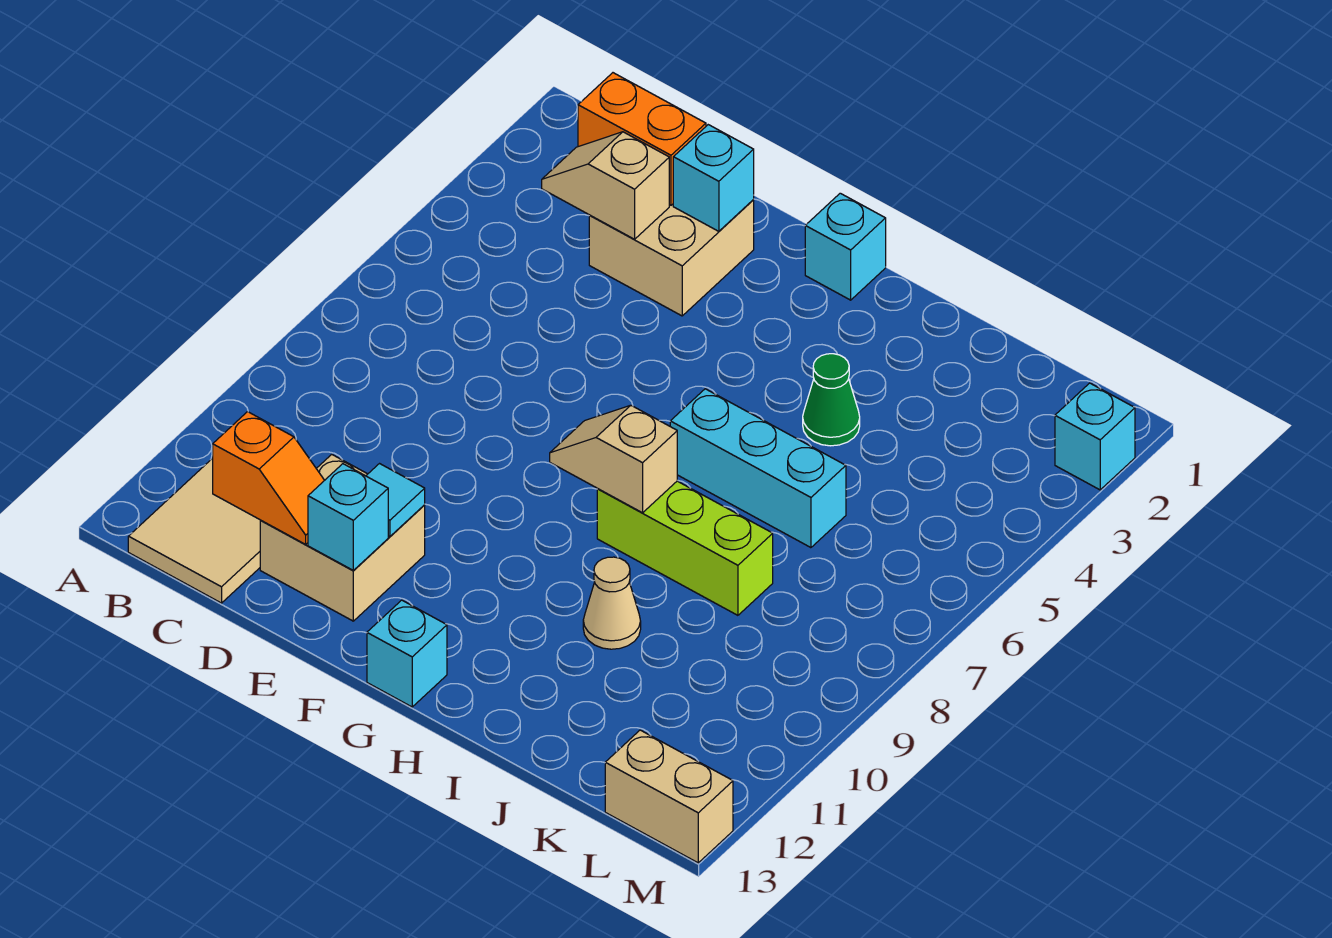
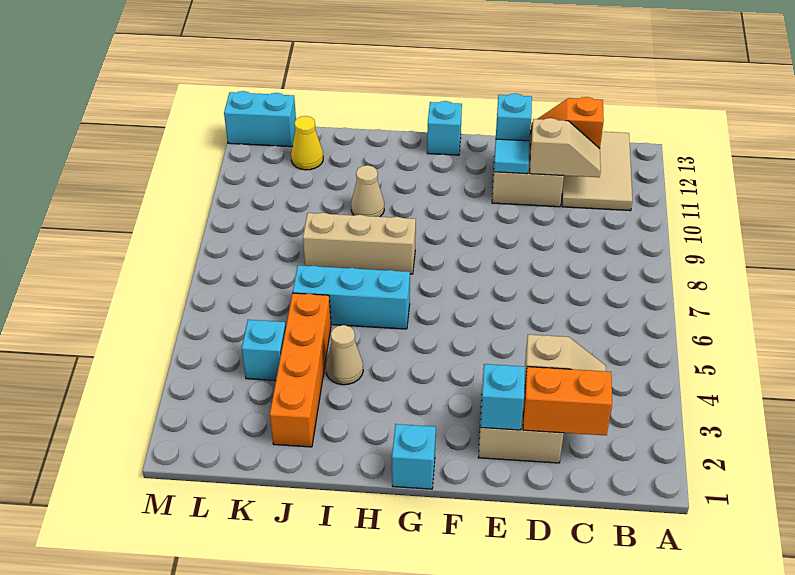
tan 1x2 slope [550,405,677,513] -> tan 1x2 slope moved to [530,118,601,177]
lime 1x3 brick [597,481,773,615] -> tan 1x3 brick [303,213,416,274]
green 1x1 cone [803,354,860,446] -> tan 1x1 cone [326,325,363,385]
none -> orange 1x4 brick [270,293,331,447]
none -> yellow 1x1 cone [291,116,323,170]
tan 1x2 brick [605,730,733,863] -> cyan 1x2 brick [224,91,296,147]
cyan 1x1 brick [1055,383,1135,490] -> cyan 1x1 brick moved to [242,320,286,381]

